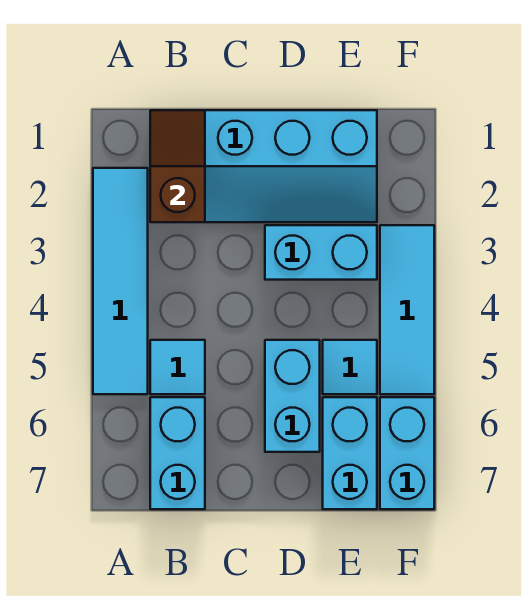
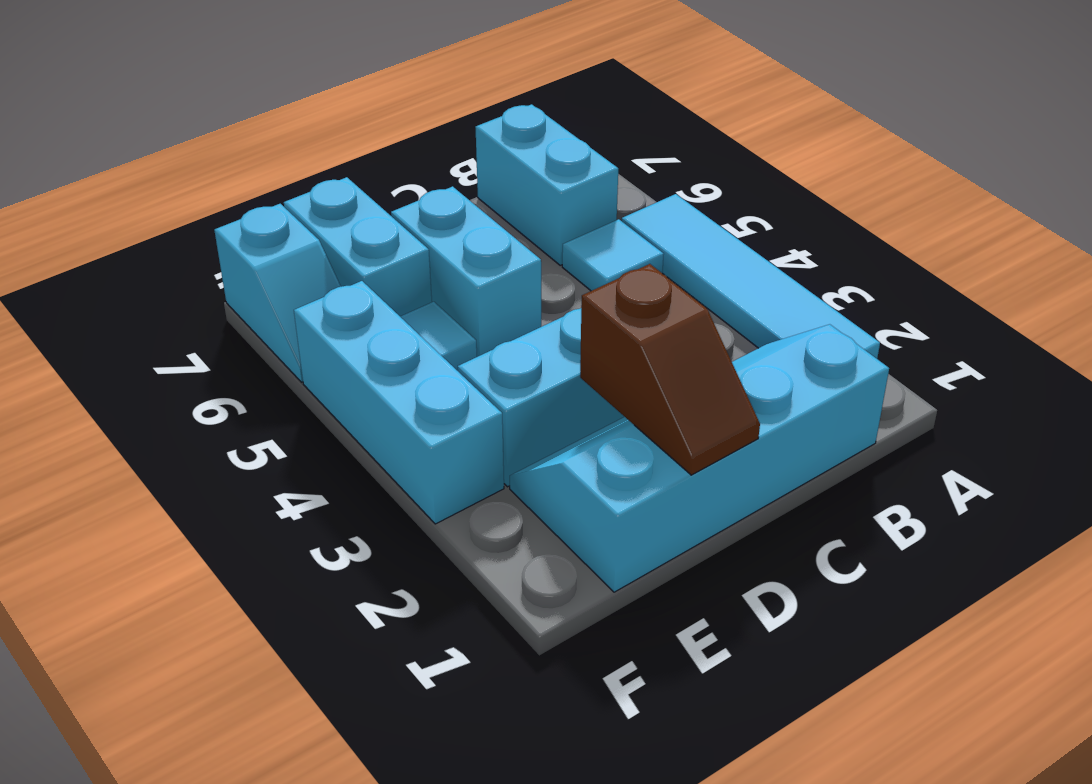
brown 1x2 slope [150,110,205,222] -> brown 1x2 slope moved to [580,264,760,475]
cyan 1x3 tile [380,225,434,394] -> cyan 1x3 brick [294,281,504,524]
cyan 1x2 brick [380,397,434,509] -> cyan 1x2 slope [214,204,341,382]

